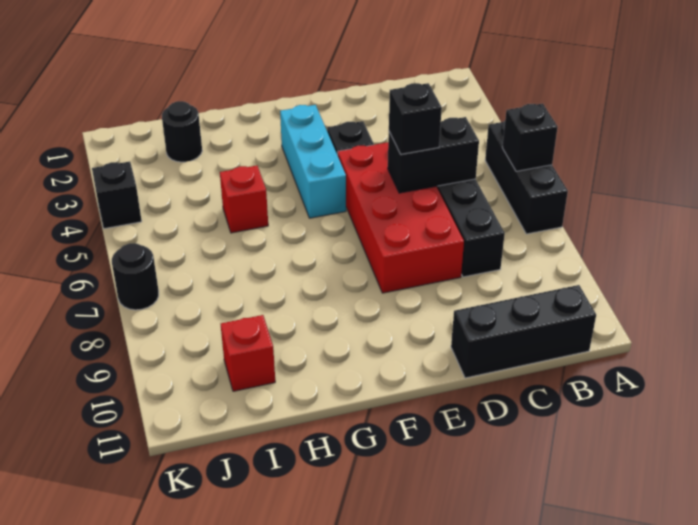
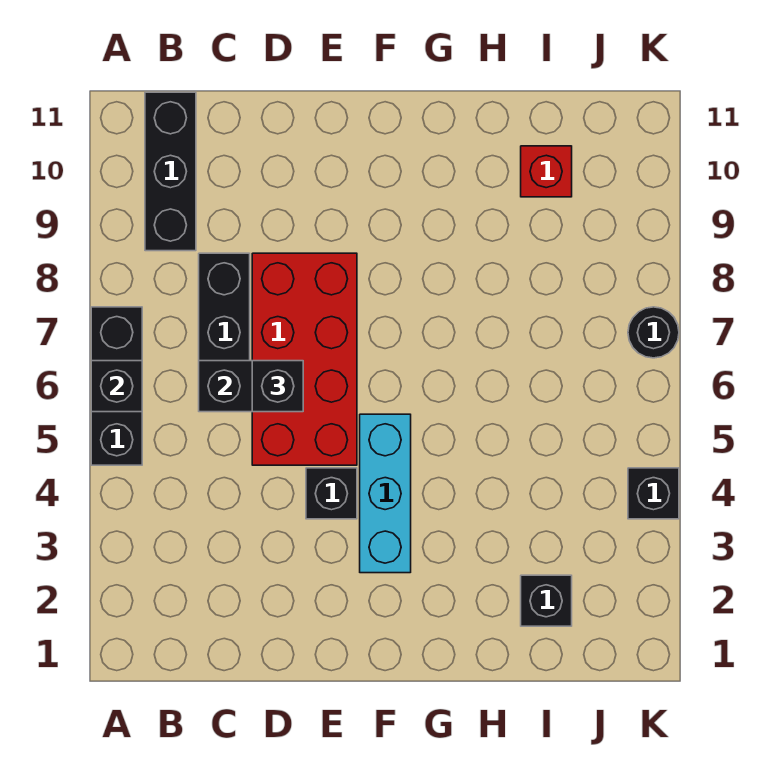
black 1x3 brick [451,285,596,378] -> black 1x3 brick turned to [145,92,196,251]
red 1x1 brick [220,165,268,233] -> none
black 1x1 round brick [162,101,202,162] -> black 1x1 brick [521,575,572,626]

